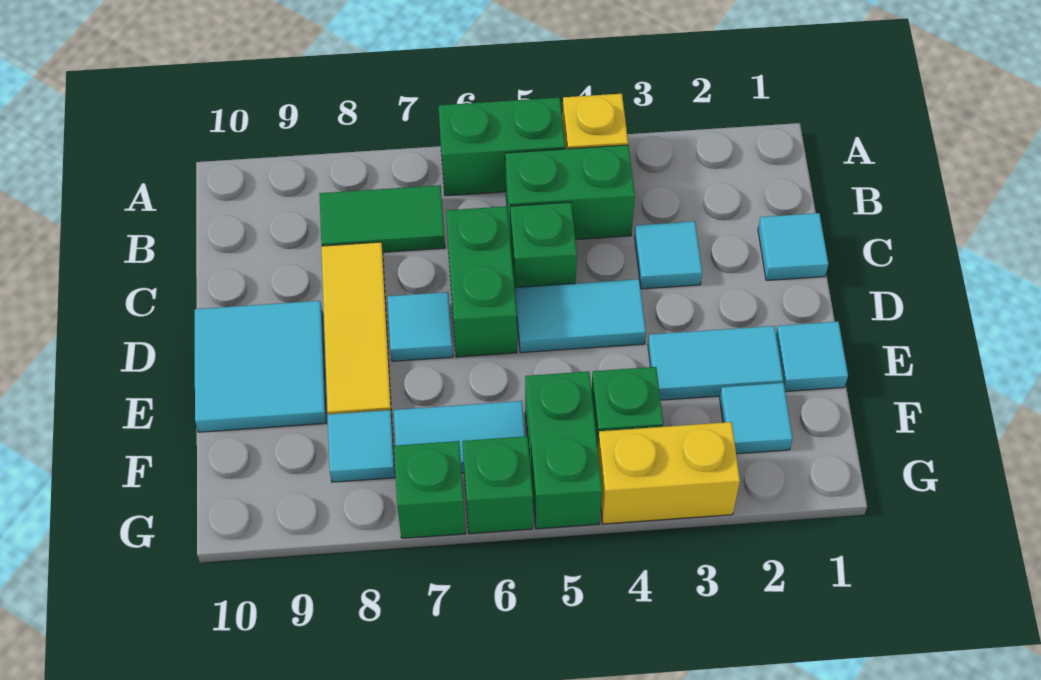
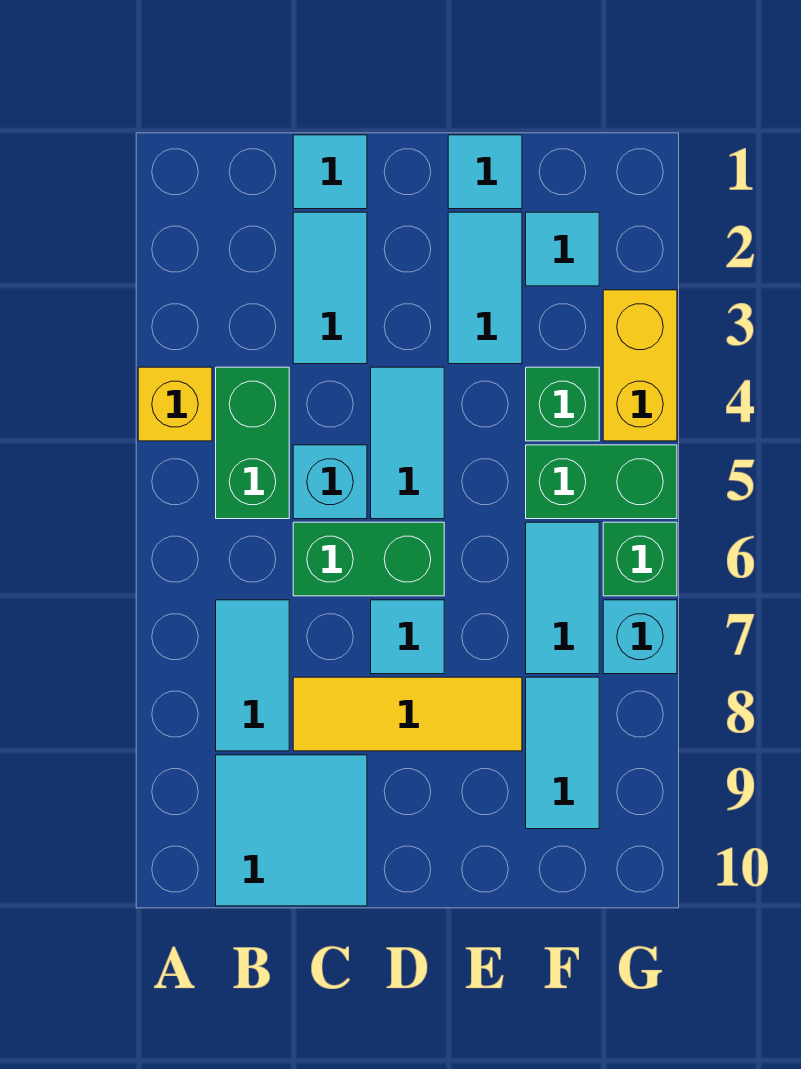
green 1x2 brick [438,98,565,196] -> none
green 1x2 tile [320,185,445,252] -> cyan 1x2 tile [216,600,289,751]
cyan 1x1 tile [635,221,702,289] -> cyan 1x2 tile [293,212,367,364]
green 1x1 brick [510,202,577,289] -> cyan 1x1 brick [293,445,367,519]
cyan 2x2 tile [195,301,326,432] -> cyan 2x2 tile moved to [216,755,367,906]
cyan 1x1 tile [328,410,395,482] -> cyan 1x2 tile [526,677,599,829]
green 1x1 brick [394,441,465,538] -> cyan 1x1 brick [603,600,677,674]

